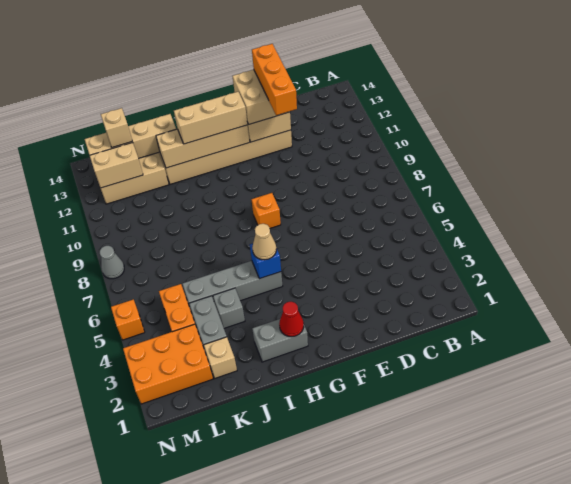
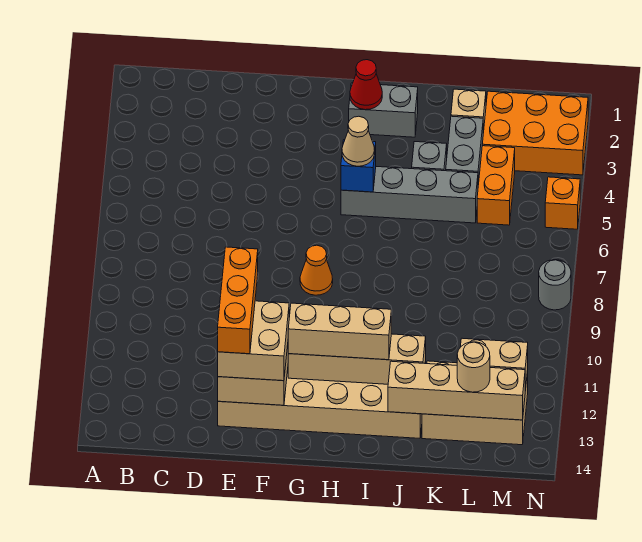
orange 1x1 brick [251,193,281,228] -> orange 1x1 cone [300,245,333,295]
tan 1x1 brick [101,108,132,148] -> tan 1x1 round brick [457,342,490,392]
grey 1x1 cone [100,246,124,279] -> grey 1x1 round brick [539,260,571,310]

